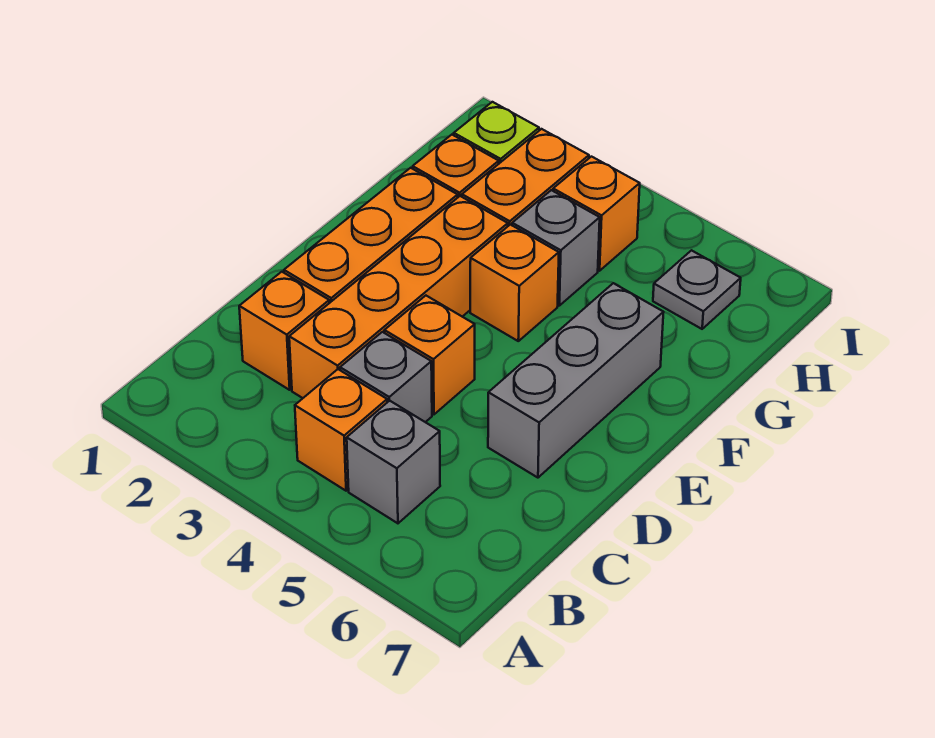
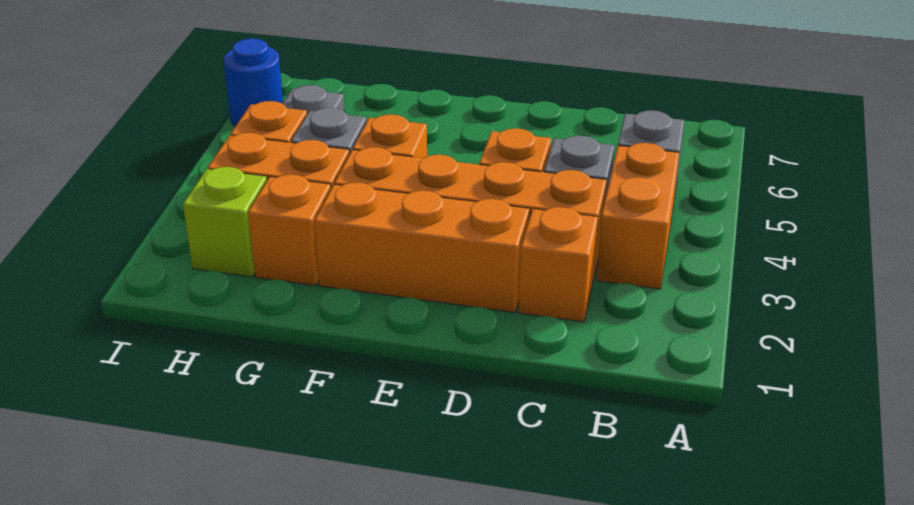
orange 1x1 brick [295,369,387,491] -> orange 1x2 brick [597,143,679,289]
grey 1x3 brick [488,283,664,478] -> none
none -> blue 1x1 round brick [224,39,283,126]

